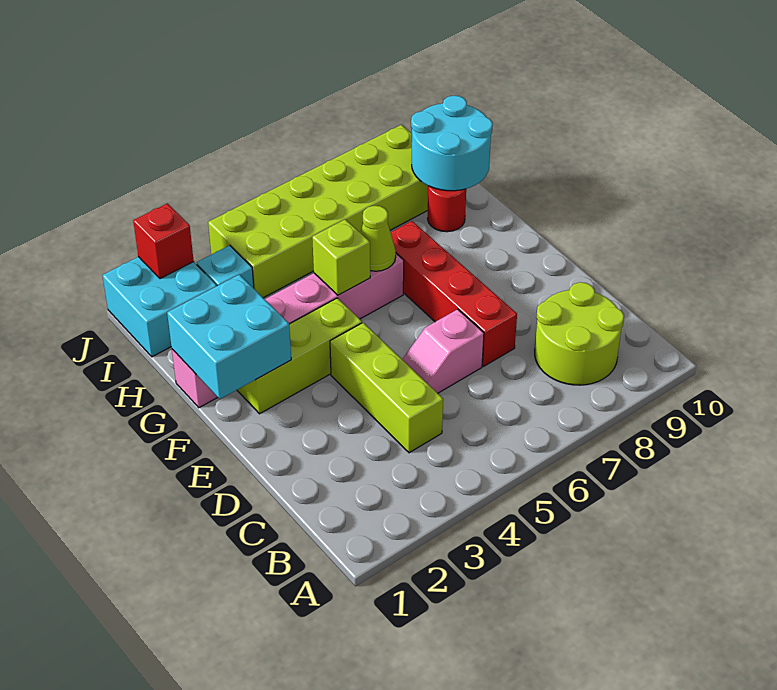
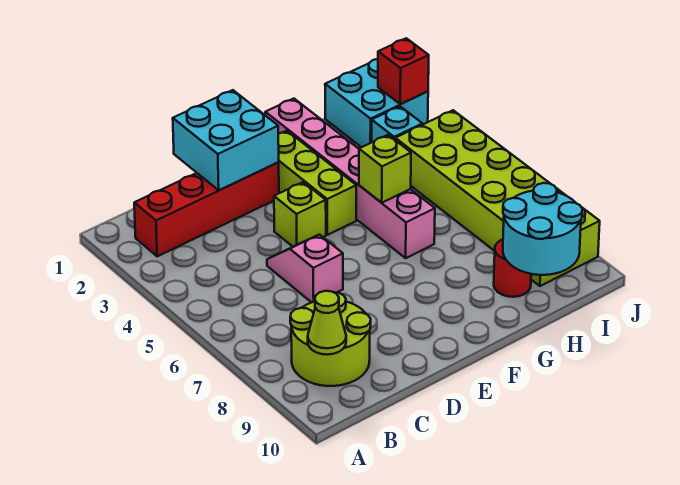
lime 1x3 brick [330,323,443,453] -> lime 1x1 brick [274,182,326,247]
red 1x4 brick [390,221,517,366] -> red 1x4 brick moved to [134,163,279,256]
cyan 2x2 brick [167,274,291,399] -> cyan 2x2 brick moved to [173,90,279,190]
lime 1x1 cone [361,206,396,271] -> lime 1x1 cone moved to [308,291,346,355]

